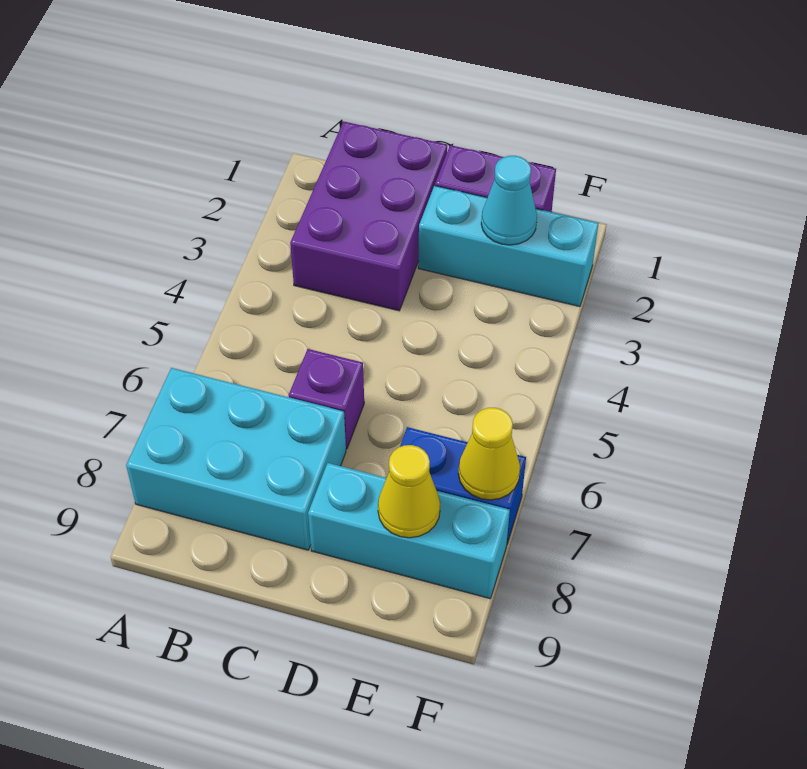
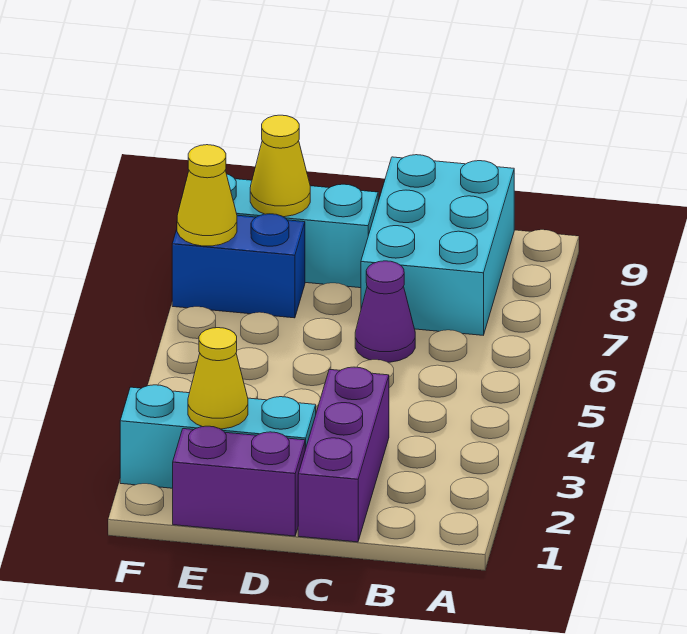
cyan 2x3 brick [126,368,346,550] -> cyan 2x3 brick turned to [361,155,514,335]
purple 2x3 brick [290,121,447,311] -> purple 1x3 brick [298,367,389,542]
purple 1x1 brick [289,349,364,449] -> purple 1x1 cone [355,261,415,362]
cyan 1x1 cone [481,156,537,245] -> yellow 1x1 cone [188,328,248,429]

